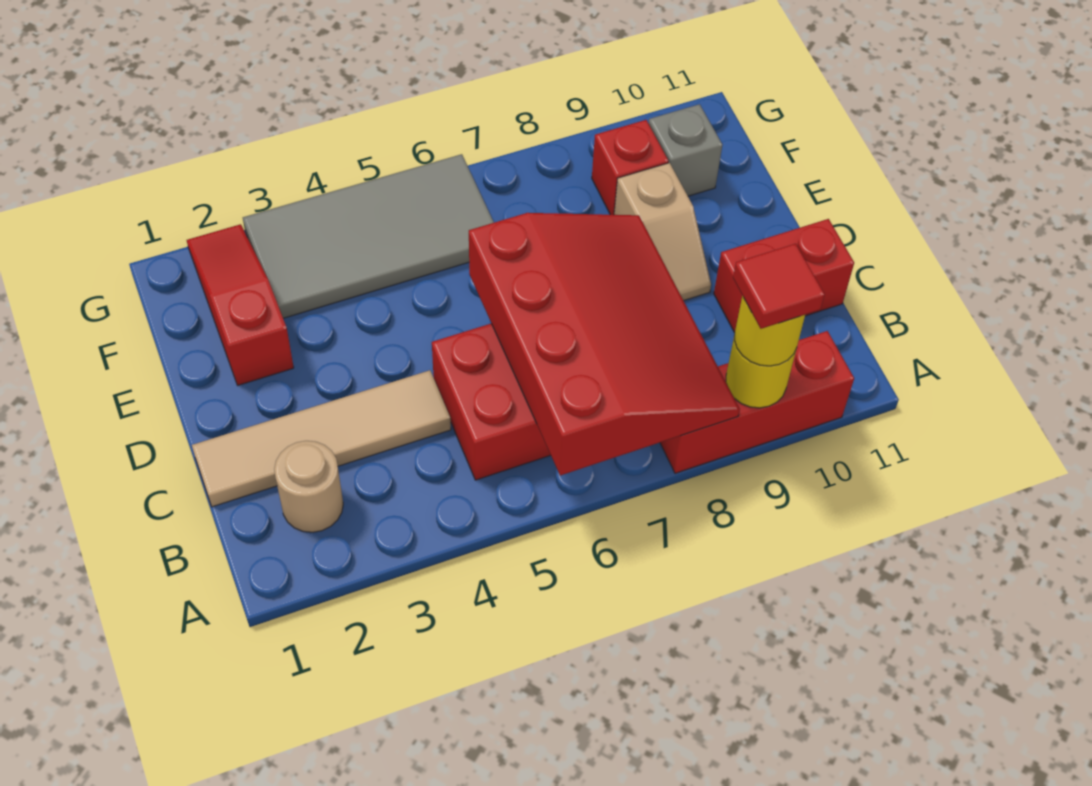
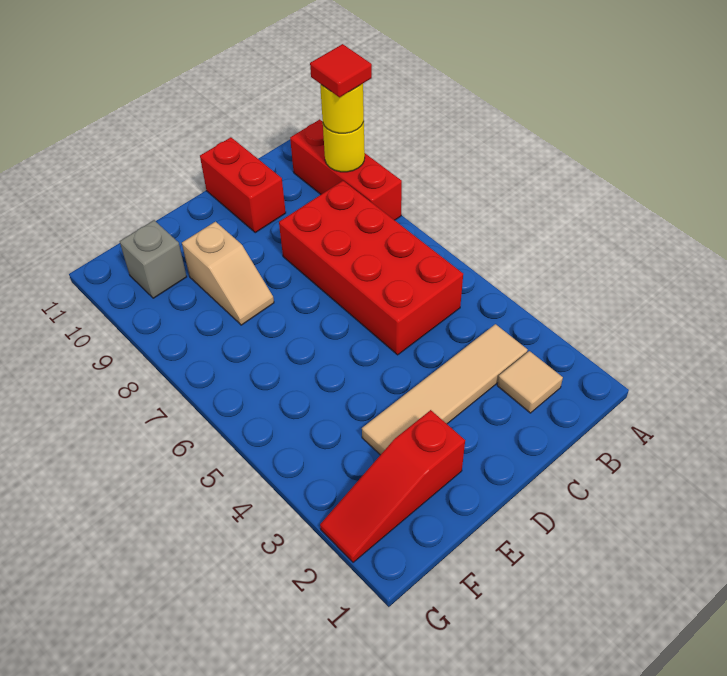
red 3x4 slope [469,213,740,476] -> none
tan 1x1 round brick [274,441,343,532] -> tan 1x1 tile [497,351,563,413]
tan 1x4 tile [192,370,451,507] -> tan 1x4 tile turned to [362,324,528,455]
tan 1x2 slope [614,163,711,301] -> tan 1x2 slope turned to [182,222,274,325]
grey 2x4 tile [243,154,494,318] -> none
red 1x1 brick [592,120,668,215] -> none

